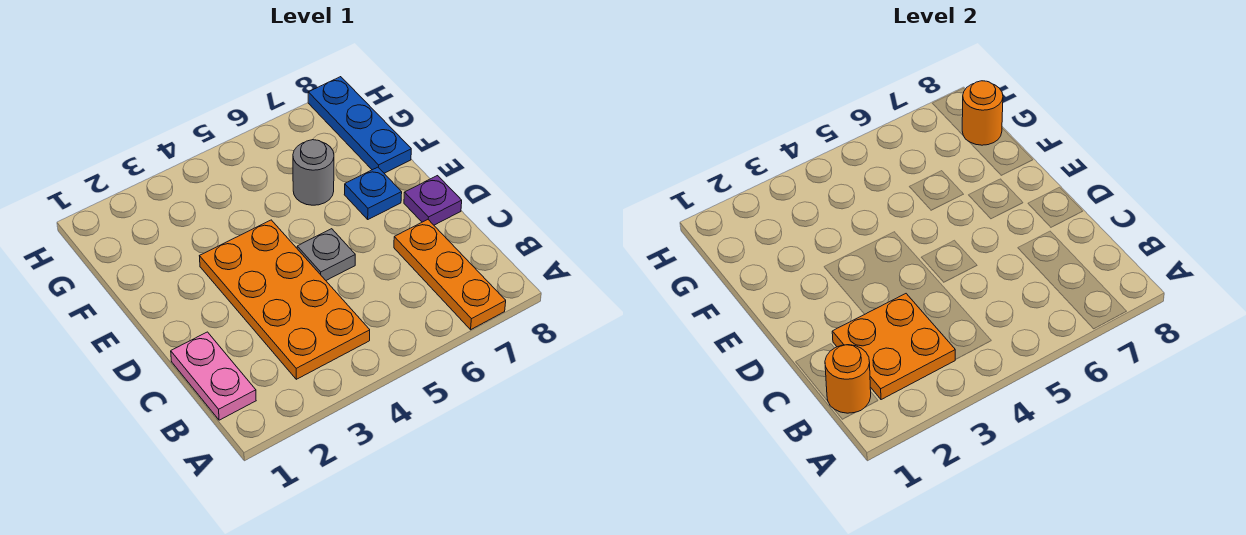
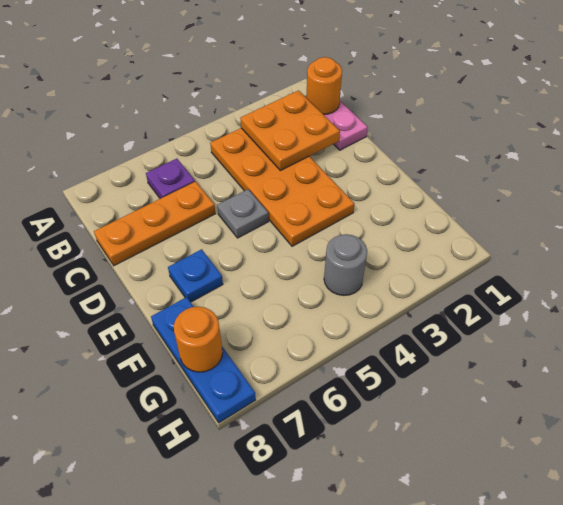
orange 1x3 plate [394,220,506,330] -> orange 1x3 plate turned to [94,181,216,266]
purple 1x1 plate [404,176,462,225] -> purple 1x1 plate moved to [146,159,195,199]
grey 1x1 round brick [293,140,334,205] -> grey 1x1 round brick moved to [324,234,367,295]

